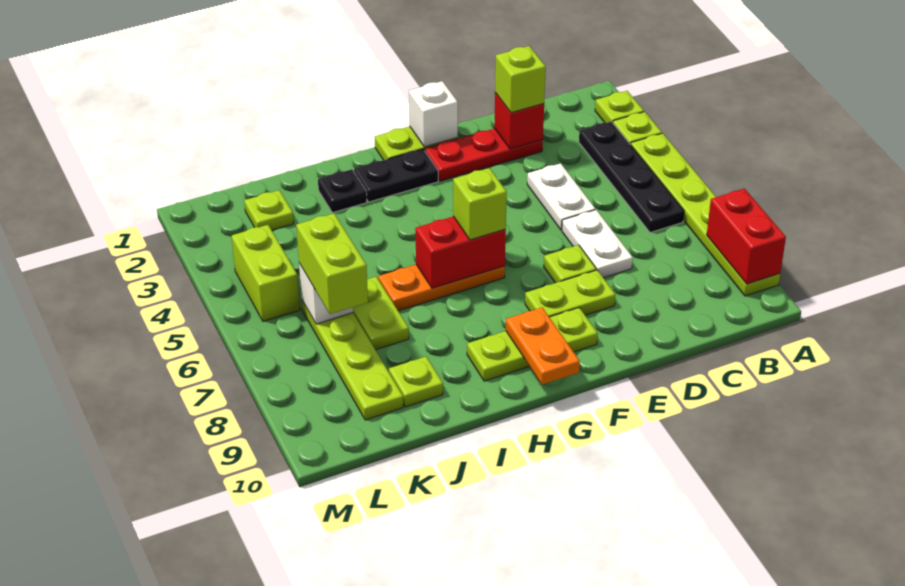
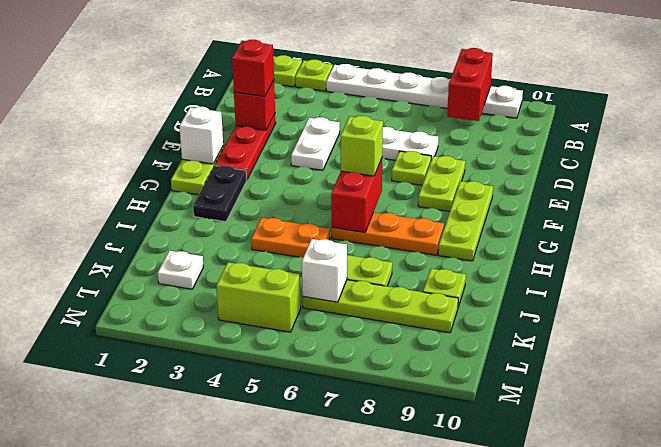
lime 1x6 plate [631,133,780,296] -> white 1x6 plate [326,64,523,118]
red 1x2 brick [707,189,786,284] -> red 1x2 brick turned to [447,48,493,121]
black 1x4 plate [579,121,684,232] -> none
lime 1x1 brick [495,46,546,113] -> red 1x1 brick [232,40,274,96]
white 1x2 plate [527,163,595,230] -> white 1x2 plate turned to [291,117,340,170]
orange 1x3 plate [378,265,505,311] -> orange 1x3 plate turned to [332,212,444,255]
orange 1x2 plate [506,308,580,385] -> orange 1x2 plate moved to [251,218,330,258]
black 1x1 plate [318,169,367,213] -> none
lime 1x1 plate [244,190,294,230] -> white 1x1 plate [158,251,203,289]
lime 1x2 brick [296,214,368,314] -> none

